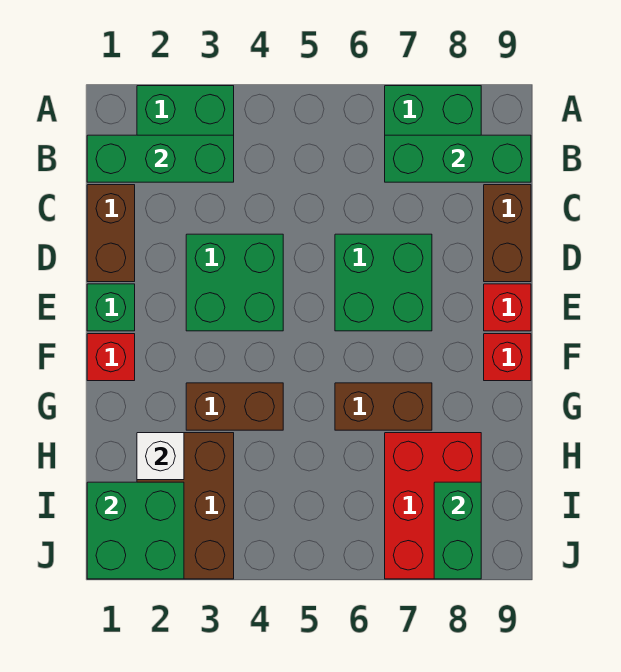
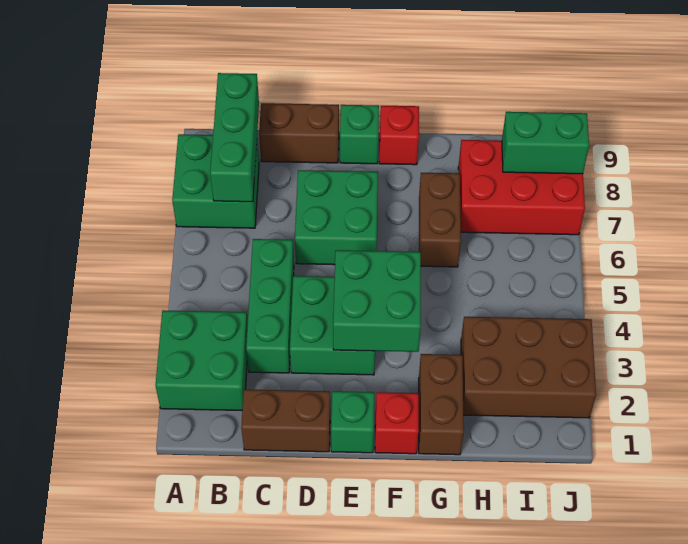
green 1x3 brick [87,135,234,182] -> green 1x3 brick moved to [246,239,294,373]
red 1x1 brick [484,284,531,331] -> green 1x1 brick [340,105,379,164]
brown 1x2 brick [186,383,283,430] -> brown 1x2 brick moved to [419,354,464,455]
white 1x1 brick [137,433,184,480] -> none
green 2x2 brick [87,482,184,579] -> green 2x2 brick moved to [333,250,421,352]

